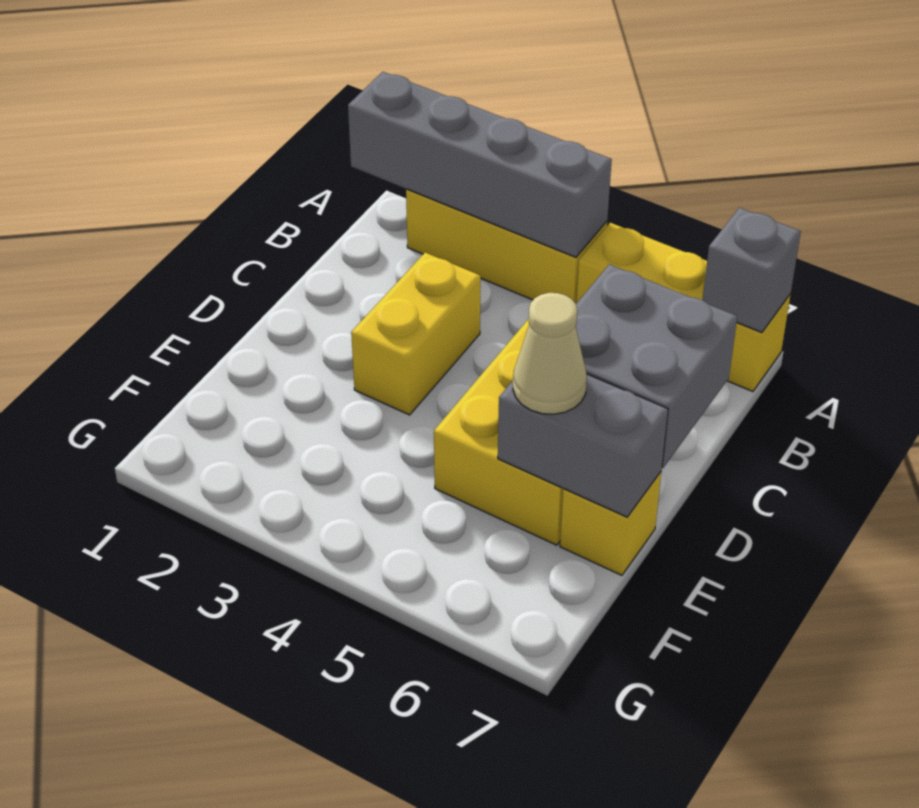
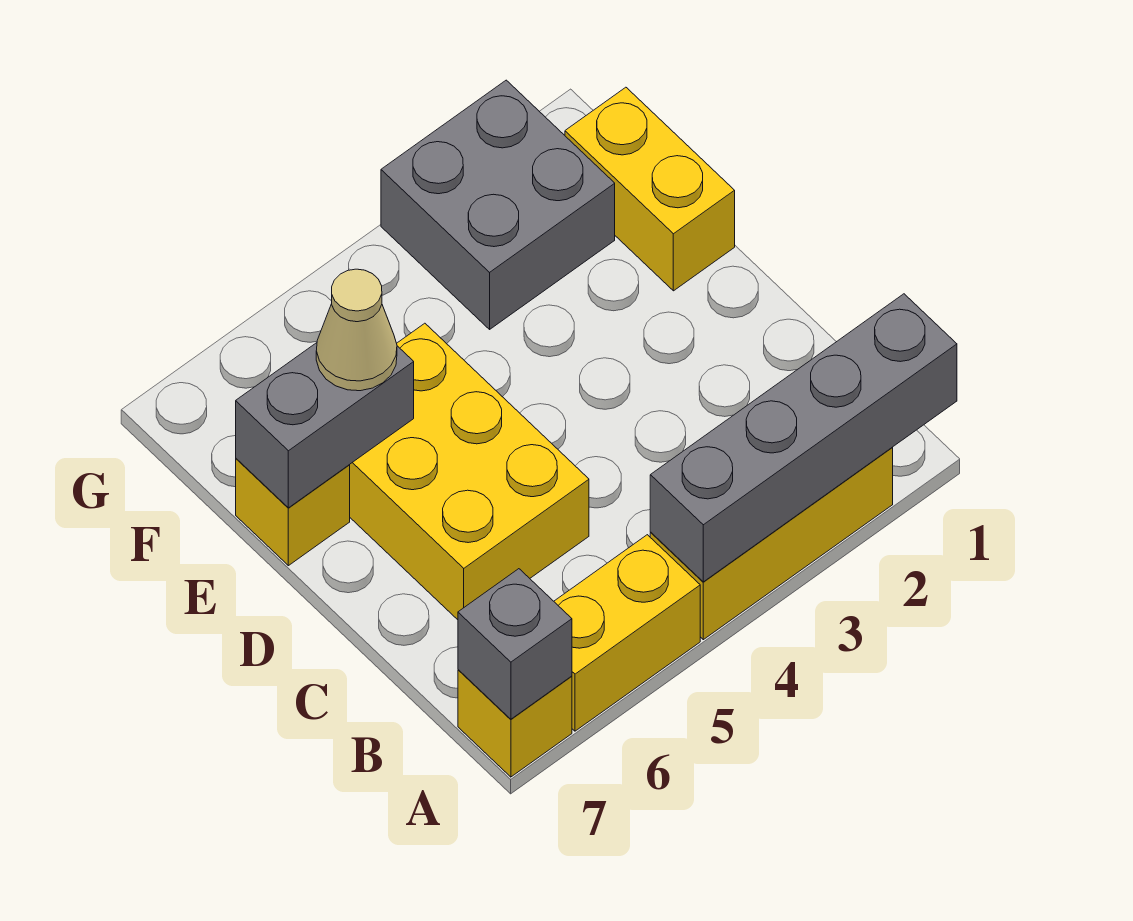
yellow 1x2 brick [351,253,481,415] -> yellow 1x2 brick moved to [565,87,735,291]
grey 2x2 brick [576,265,737,468] -> grey 2x2 brick moved to [381,80,615,329]

